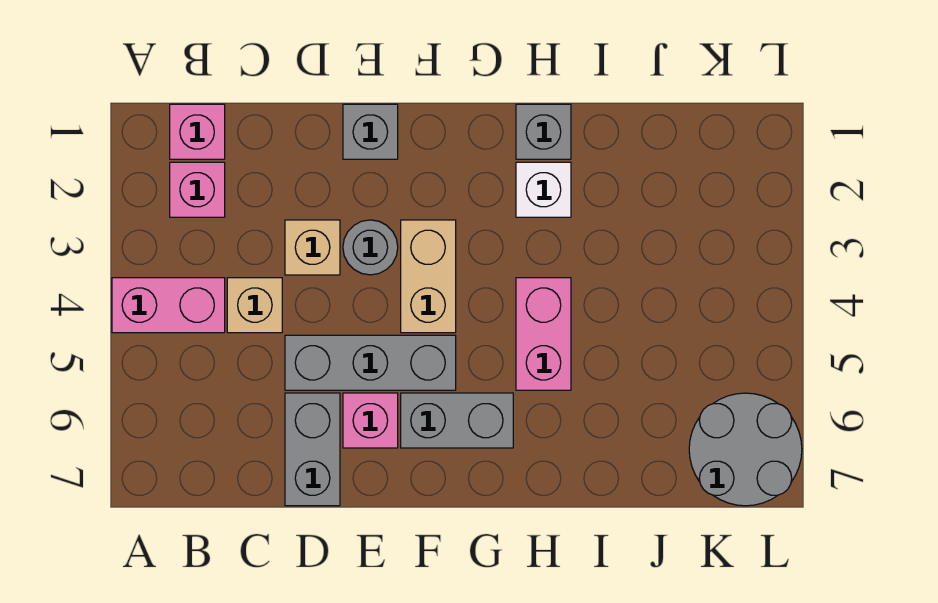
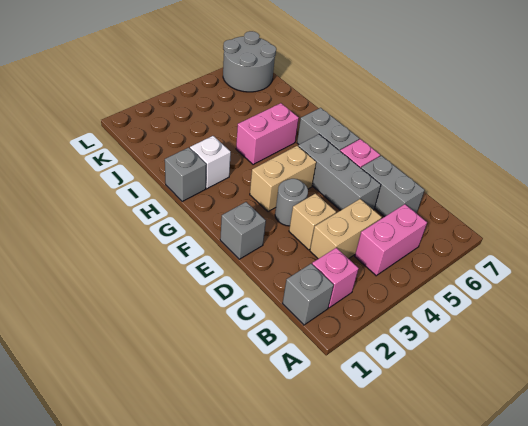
pink 1x2 brick [112,278,225,333] -> pink 1x2 brick turned to [355,204,427,276]
pink 1x1 brick [170,104,225,159] -> grey 1x1 brick [283,264,334,325]
tan 1x1 brick [227,278,282,333] -> tan 1x2 brick [310,199,382,259]
grey 1x2 brick [285,393,340,506] -> grey 1x2 brick turned to [361,156,425,217]

